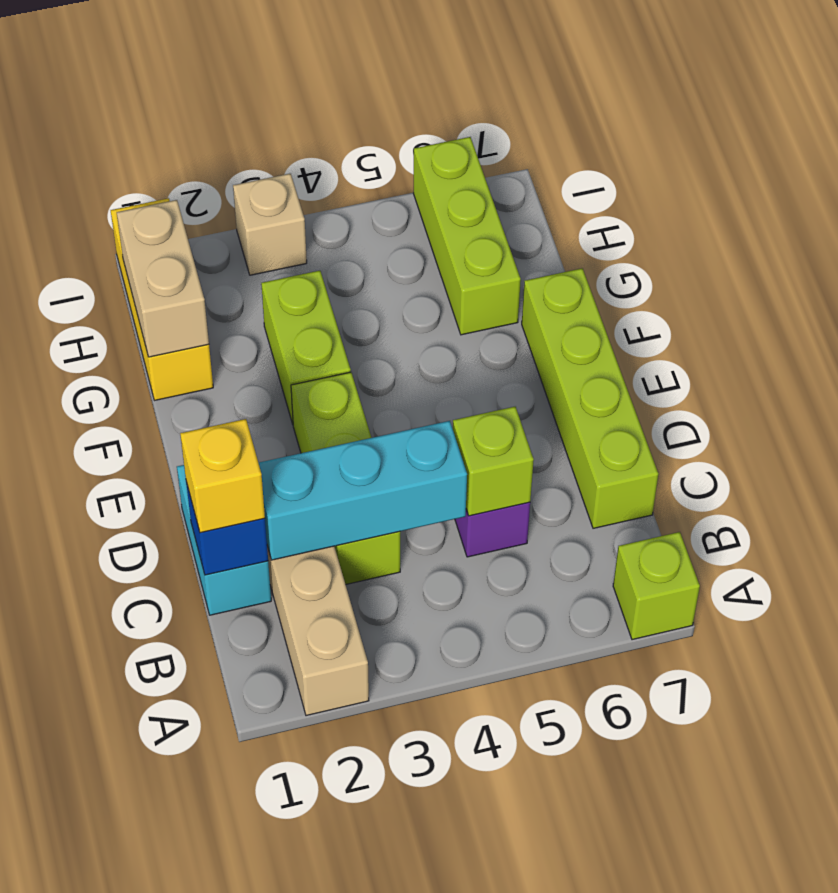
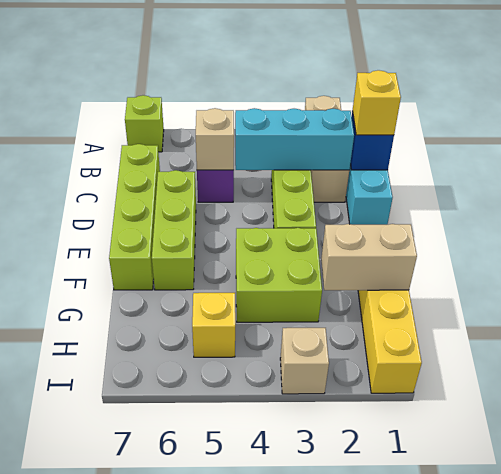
lime 1x1 brick [453,407,534,516] -> tan 1x1 brick [196,108,234,170]
lime 1x2 brick [261,271,351,424] -> lime 2x2 brick [236,228,322,322]
tan 1x2 brick [117,200,209,357] -> tan 1x2 brick turned to [321,224,417,290]
lime 1x3 brick [414,137,521,335] -> lime 1x3 brick moved to [152,170,196,290]
none -> yellow 1x1 brick [192,293,235,357]

